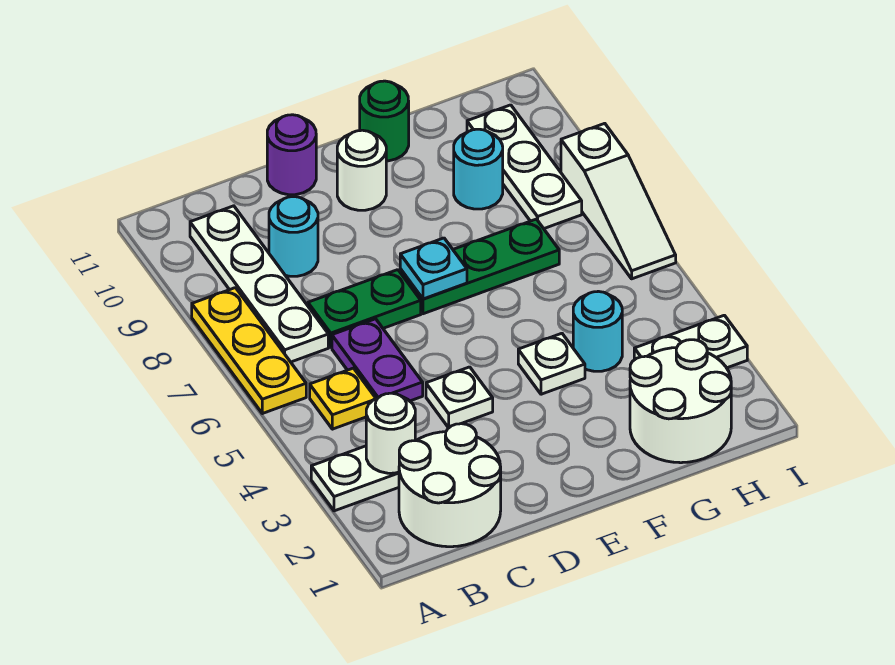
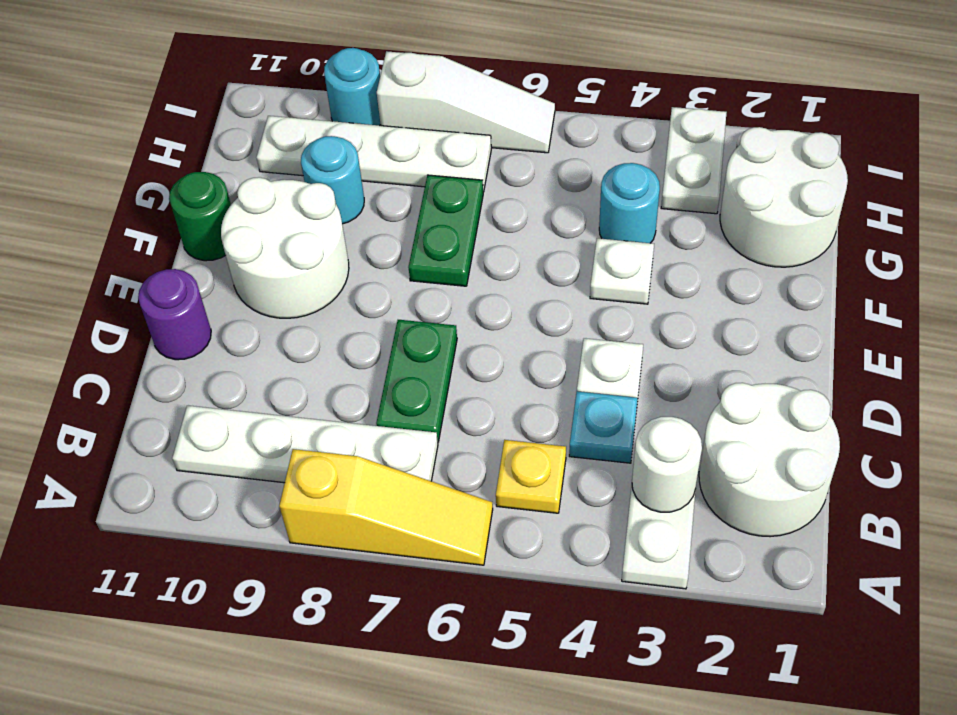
yellow 1x3 plate [192,288,306,414] -> yellow 1x3 slope [279,449,493,565]
purple 1x2 plate [332,319,423,401] -> none
cyan 1x1 round brick [269,197,318,276] -> cyan 1x1 round brick moved to [324,48,381,126]
green 1x3 plate [400,219,559,314] -> green 1x2 plate [408,175,483,286]
cyan 1x1 plate [400,238,467,299] -> cyan 1x1 plate moved to [569,391,638,463]
white 1x1 round brick [337,130,386,210] -> white 2x2 round brick [221,177,349,318]
white 1x3 plate [467,105,582,228] -> white 1x4 plate [257,116,491,192]

